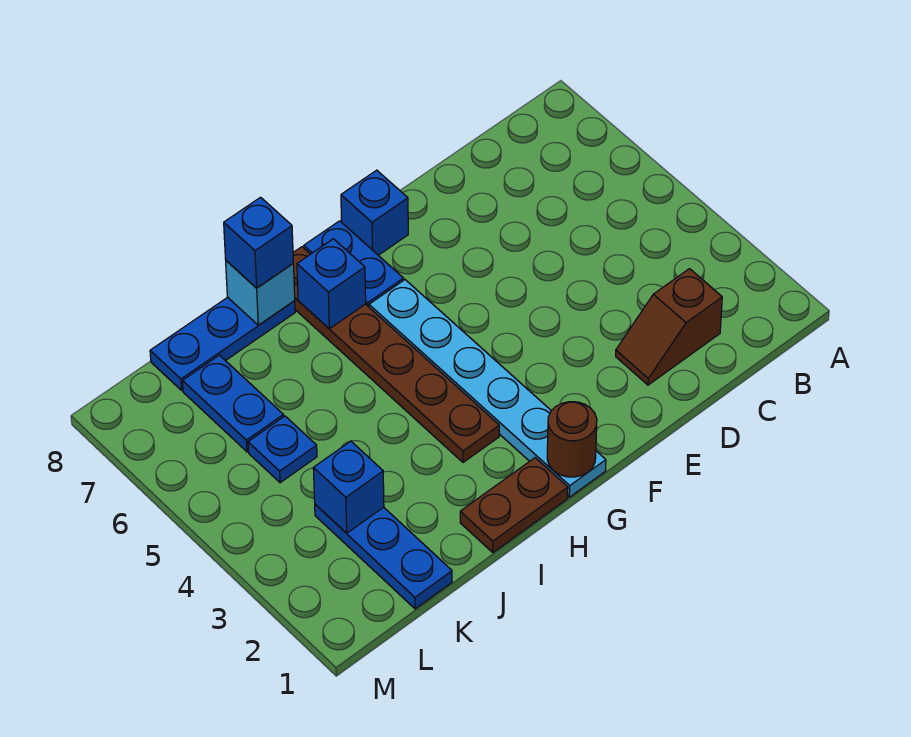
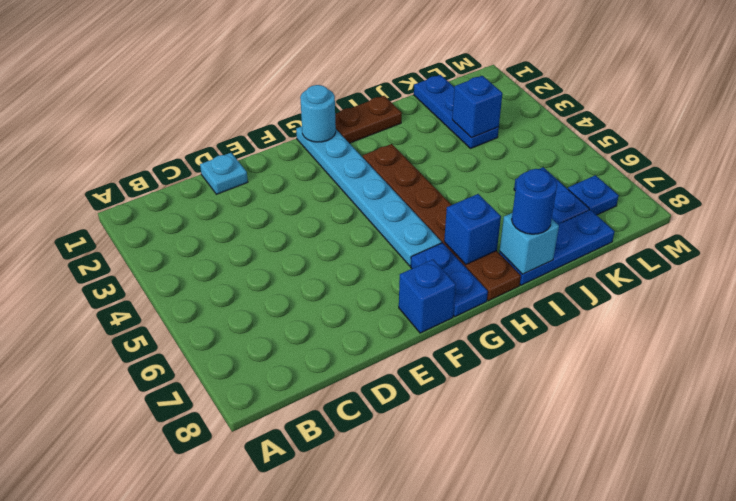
brown 1x2 slope [616,269,722,385] -> none
none -> cyan 1x1 plate [200,153,248,194]
brown 1x1 round brick [547,402,597,477] -> cyan 1x1 round brick [300,85,336,142]
blue 1x1 brick [224,197,293,288] -> blue 1x1 round brick [512,169,557,234]
blue 1x1 plate [248,416,317,483] -> blue 1x1 plate moved to [568,175,619,215]

